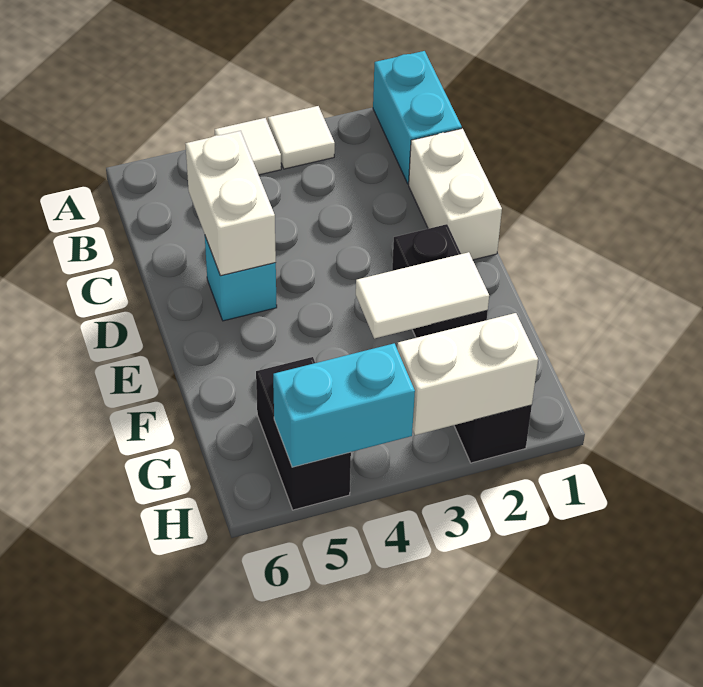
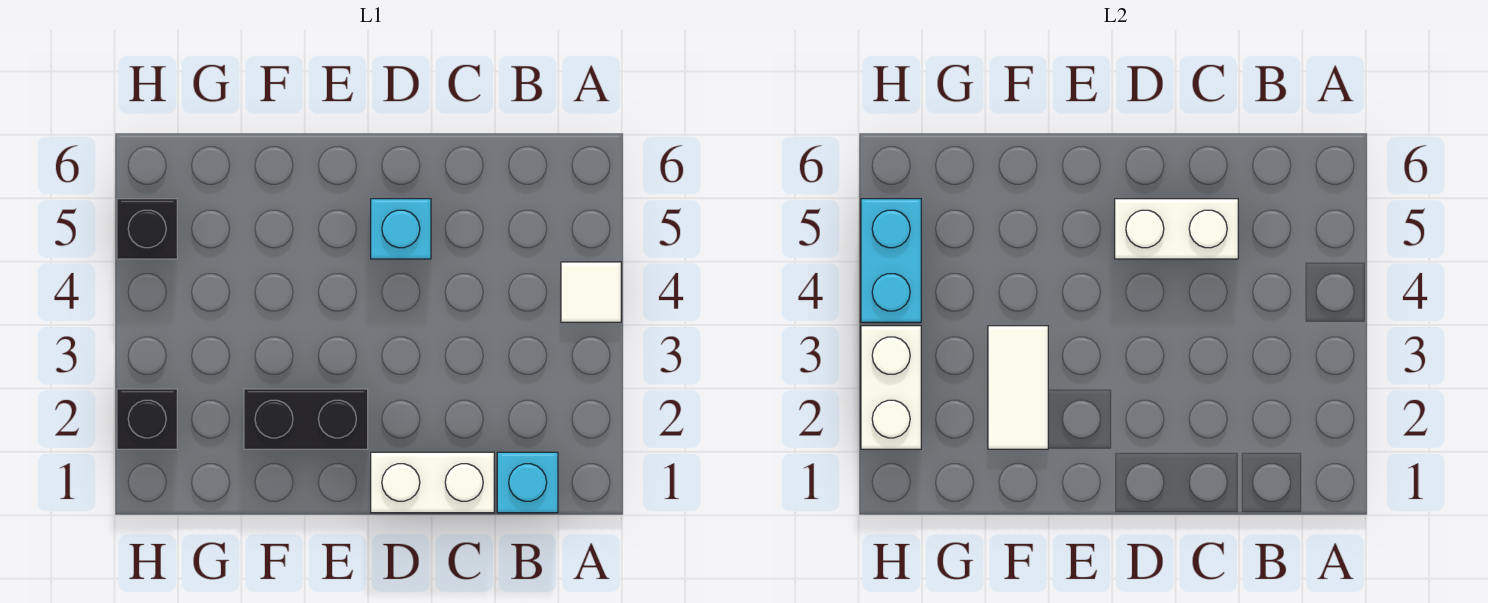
cyan 1x2 brick [373,51,462,184] -> cyan 1x1 brick [497,452,558,513]
white 1x1 tile [268,106,335,169] -> none
black 1x2 brick [256,357,351,510] -> black 1x1 brick [117,199,177,259]

